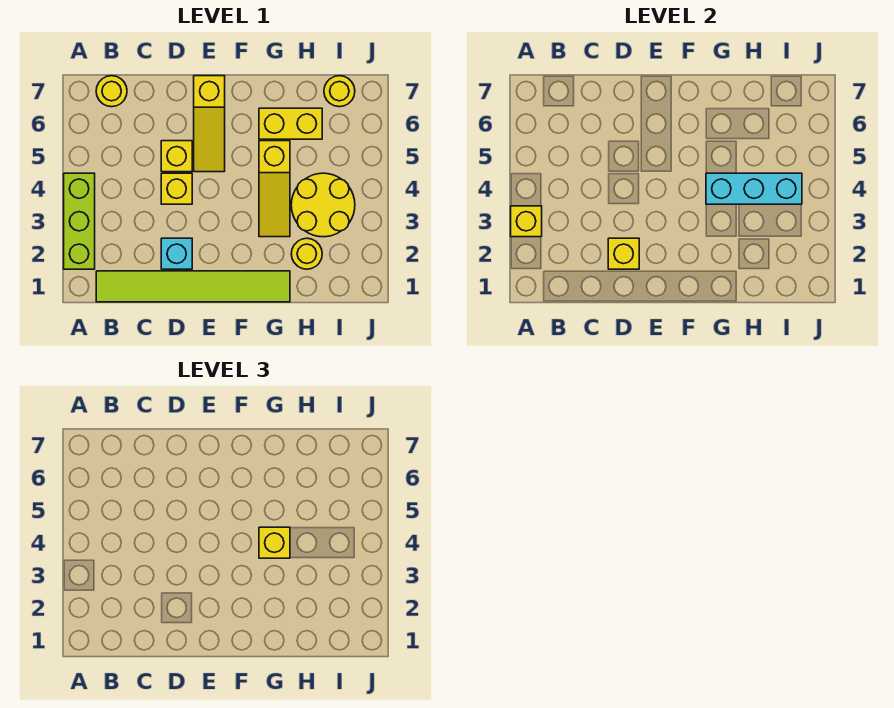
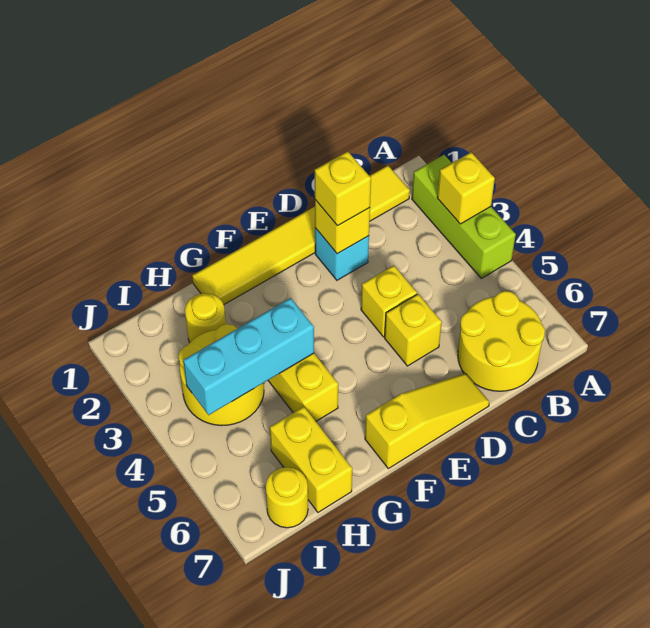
lime 1x6 tile [96,271,290,302] -> yellow 1x6 tile [192,166,410,304]
yellow 1x1 round brick [96,76,127,107] -> yellow 2x2 round brick [458,291,545,391]
yellow 1x3 slope [194,76,225,172] -> yellow 1x3 slope turned to [365,373,489,469]
yellow 1x1 brick [259,527,290,558] -> yellow 1x1 brick moved to [315,151,371,226]
yellow 1x2 brick [259,108,322,139] -> yellow 1x2 brick turned to [270,407,352,512]

